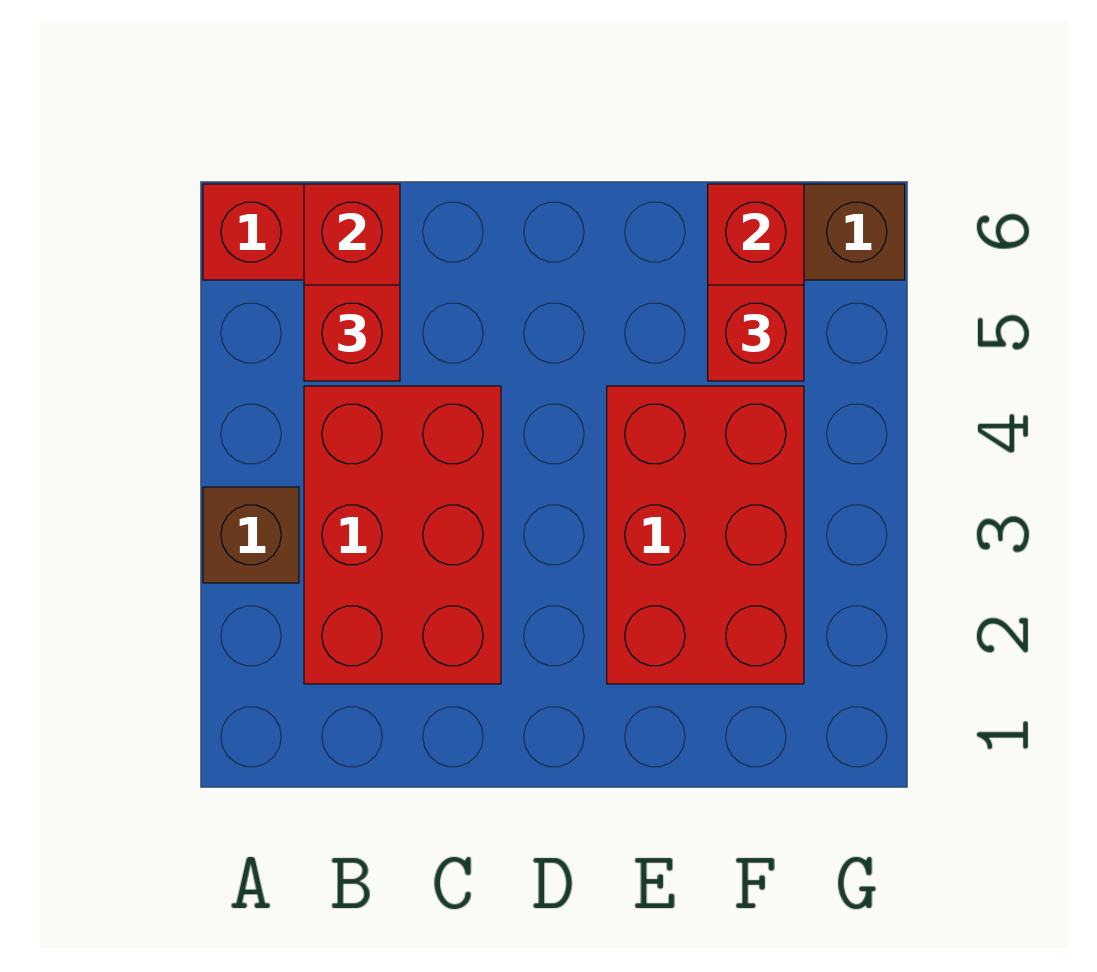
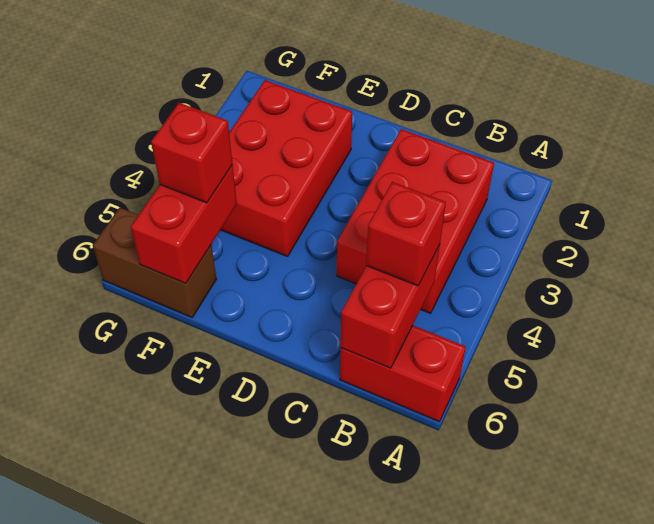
brown 1x1 brick [203,487,299,583] -> none

